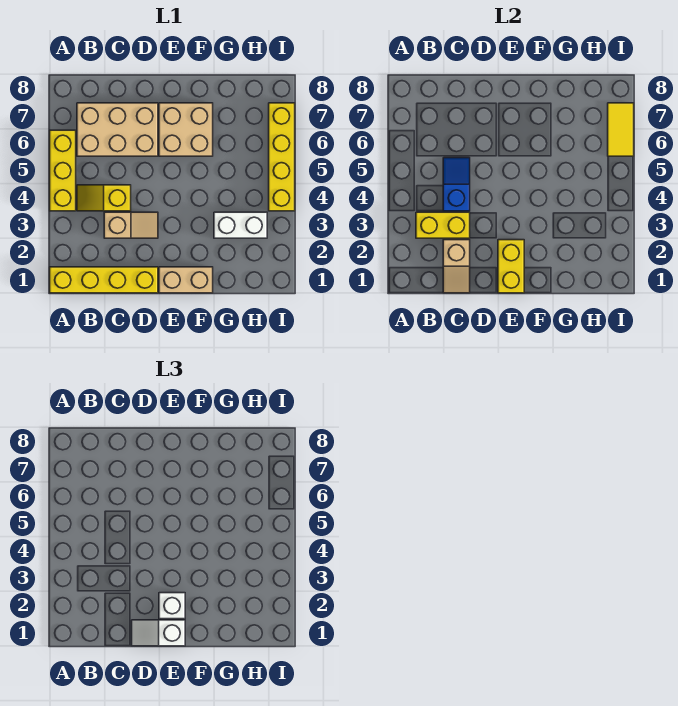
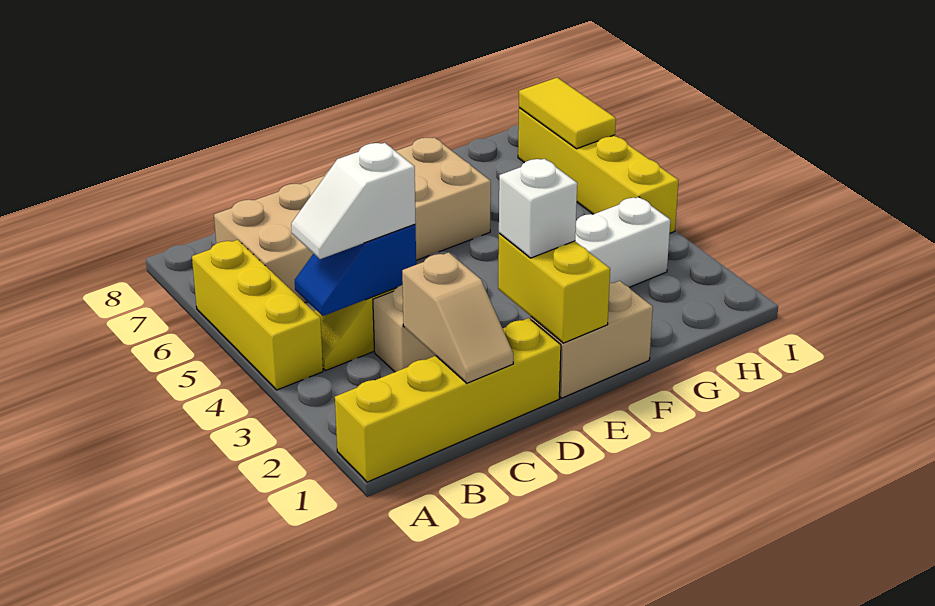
yellow 1x2 brick [416,212,470,238] -> none
blue 1x2 slope [443,158,470,211] -> blue 1x2 slope turned to [295,224,416,316]
white 1x2 slope [132,620,185,646] -> white 1x2 slope moved to [291,143,416,259]

